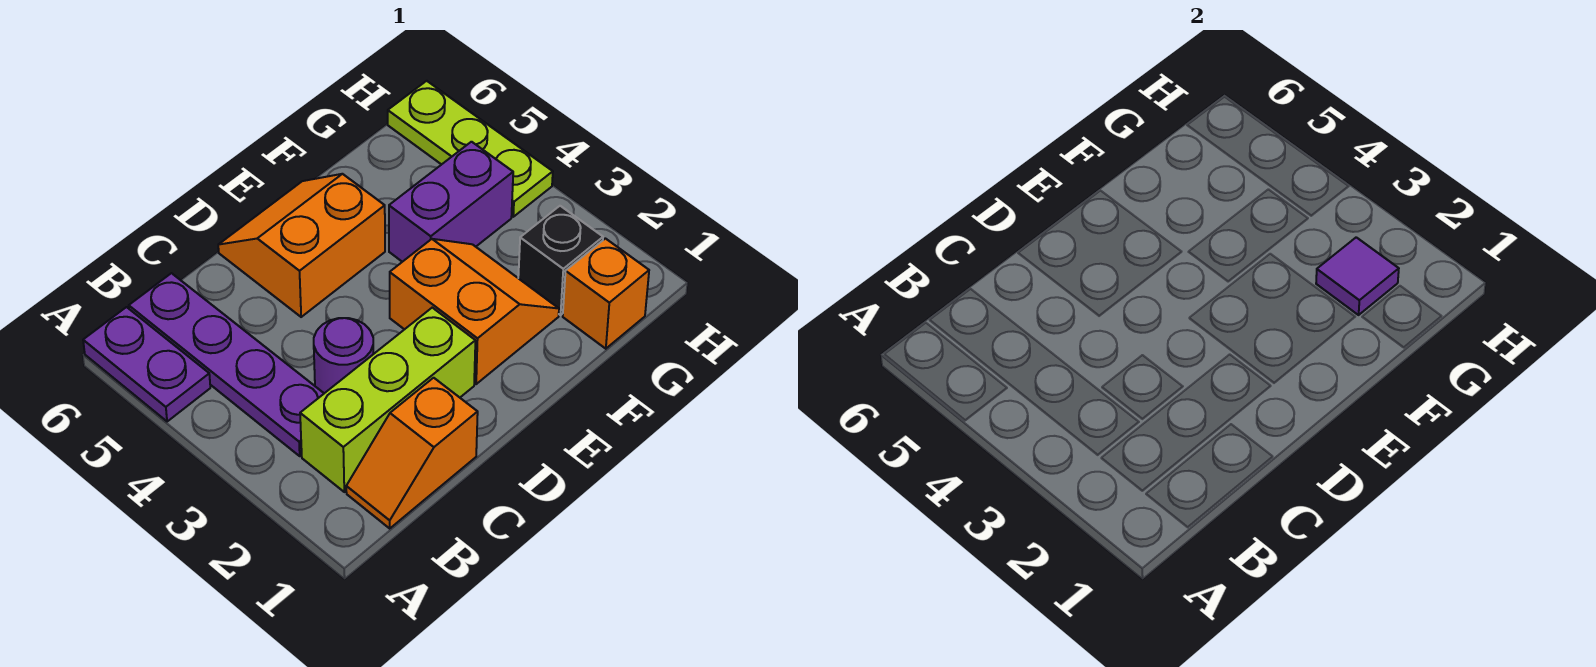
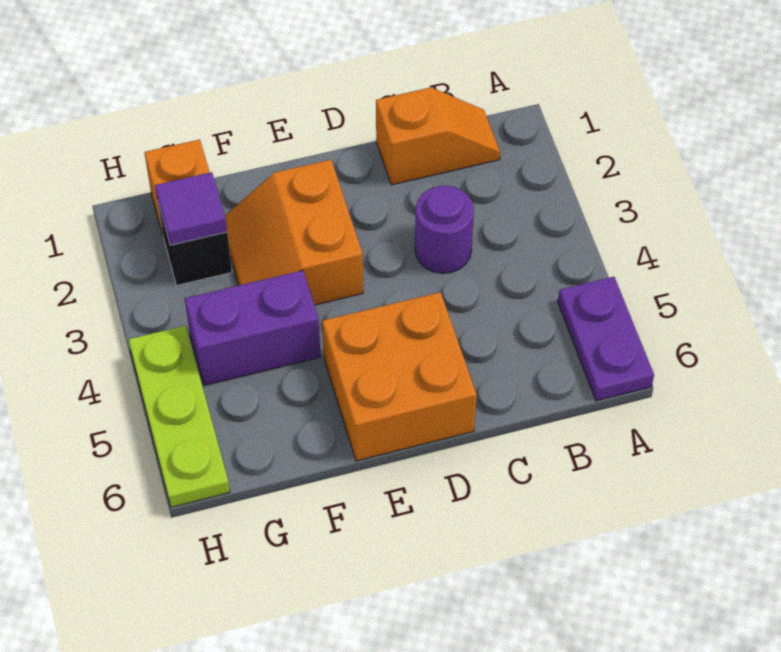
lime 1x3 brick [300,308,475,492] -> none
purple 1x4 plate [129,273,324,456] -> none
orange 2x2 slope [218,174,385,317] -> orange 2x2 brick [322,292,477,461]

